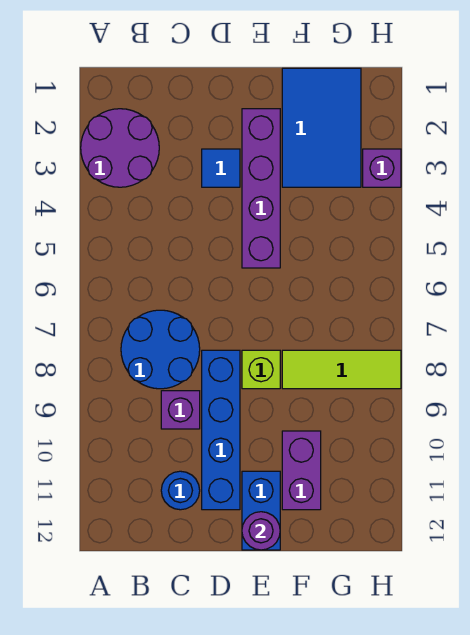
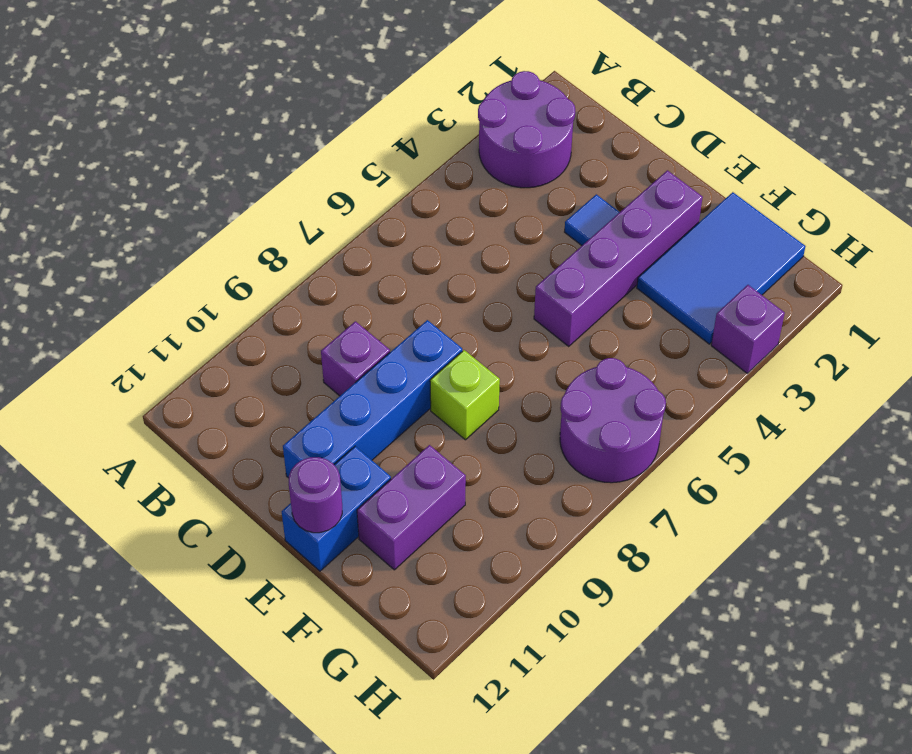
blue 2x2 round brick [121,310,200,389] -> none
blue 1x1 round brick [161,471,200,510] -> none
lime 1x3 tile [282,350,401,389] -> none
none -> purple 2x2 round brick [560,358,666,483]

